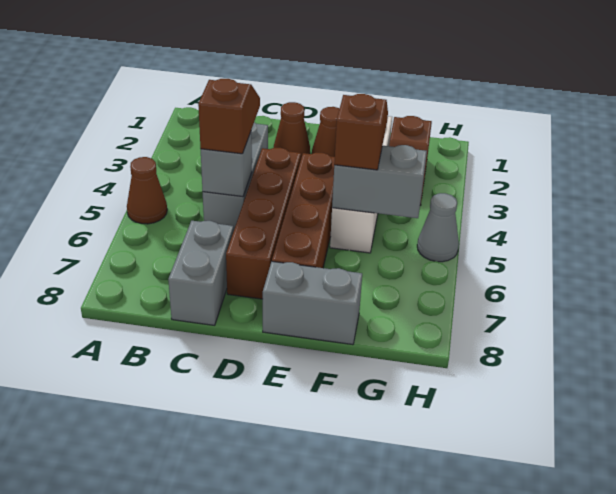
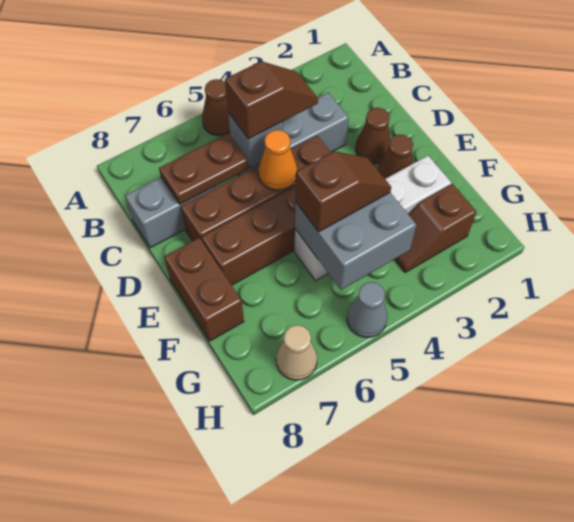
none -> brown 1x2 plate [159,133,249,204]
none -> orange 1x1 cone [258,130,297,190]
grey 1x2 brick [263,262,362,345] -> brown 1x2 brick [164,238,244,341]
grey 1x2 brick [332,145,427,218] -> grey 2x2 brick [295,193,416,290]
none -> tan 1x1 cone [276,325,317,380]

